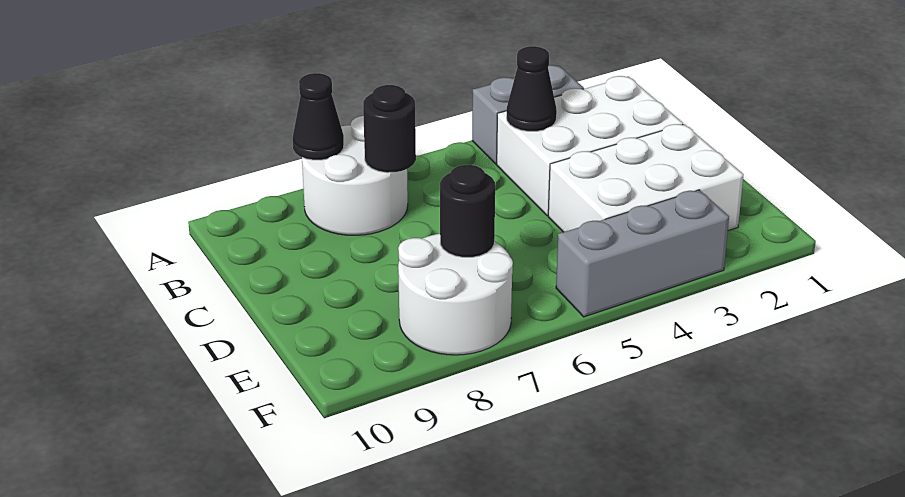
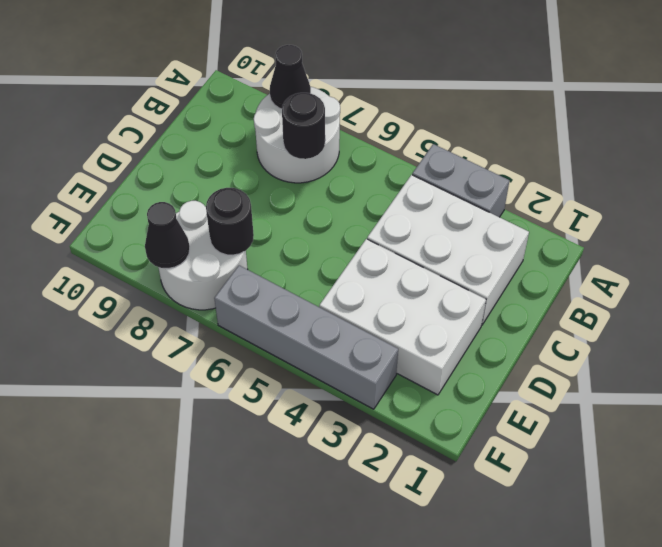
black 1x1 cone [507,46,557,131] -> black 1x1 cone moved to [145,202,190,268]
grey 1x3 brick [556,190,729,317] -> grey 1x4 brick [214,265,398,409]

